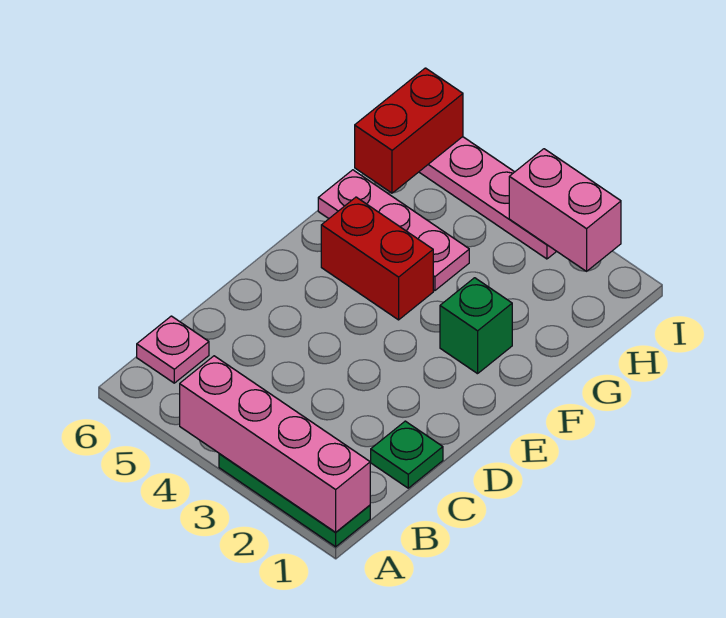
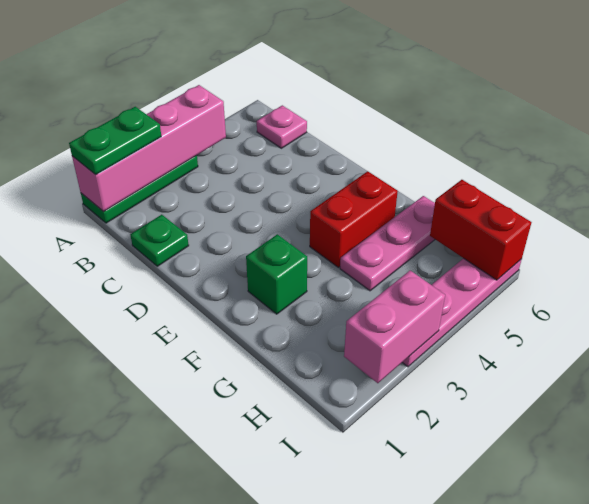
none -> green 1x2 plate [69,107,161,175]

